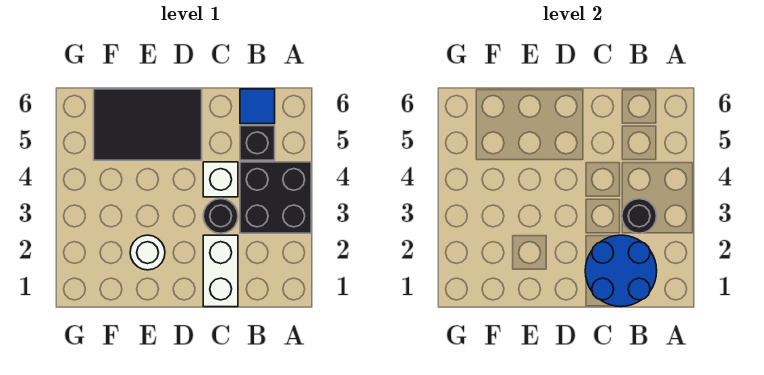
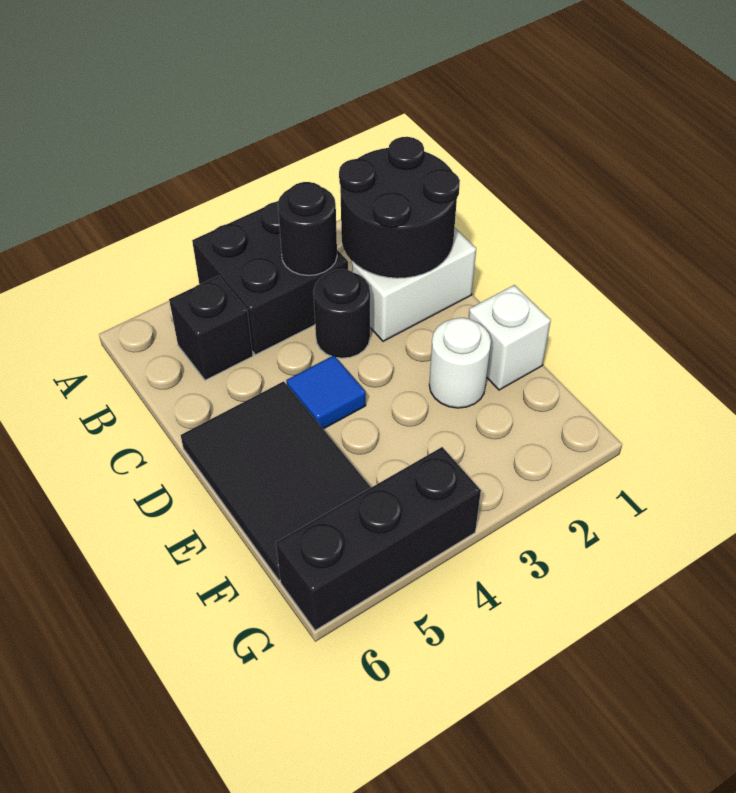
blue 2x2 round brick [585,235,657,307] -> black 2x2 round brick [339,137,460,278]
blue 1x1 tile [240,89,275,124] -> blue 1x1 tile moved to [286,355,366,429]
white 1x1 brick [203,162,238,197] -> white 1x1 brick moved to [468,285,551,390]
none -> black 1x3 brick [276,447,481,631]

